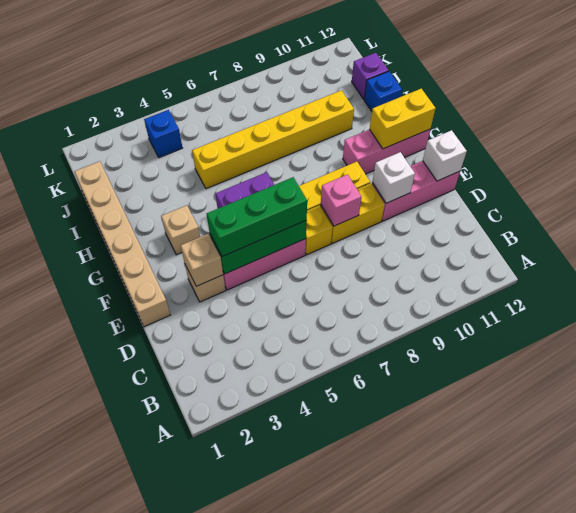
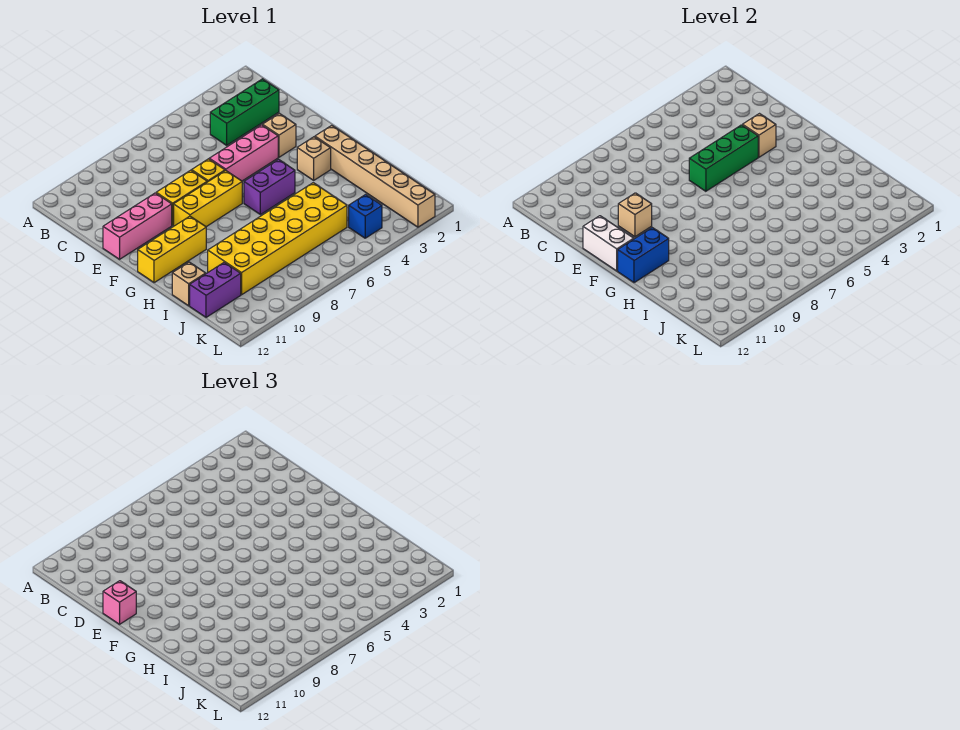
tan 1x6 brick [74,161,170,327] -> tan 1x6 brick moved to [315,125,435,227]
green 1x3 brick [207,177,307,256] -> green 1x3 brick moved to [210,79,279,145]
pink 1x1 brick [321,175,361,226] -> pink 1x1 brick moved to [103,581,136,624]
white 1x1 brick [372,152,415,203] -> tan 1x1 brick [618,193,652,237]
white 1x1 brick [423,130,467,181] -> white 1x2 brick [583,216,634,271]
pink 1x3 brick [343,129,430,174] -> yellow 1x3 brick [138,216,206,283]
yellow 1x2 brick [370,89,436,149] -> blue 1x2 brick [618,228,669,283]
yellow 1x6 brick [192,90,354,189] -> yellow 2x6 brick [208,183,347,295]
blue 1x1 brick [364,71,402,111] -> tan 1x1 brick [172,262,206,306]
purple 1x1 brick [352,53,389,99] -> purple 1x2 brick [190,262,241,317]

